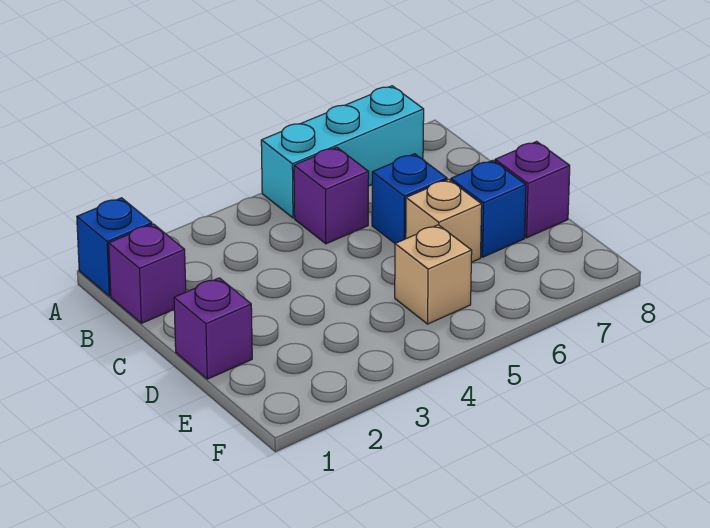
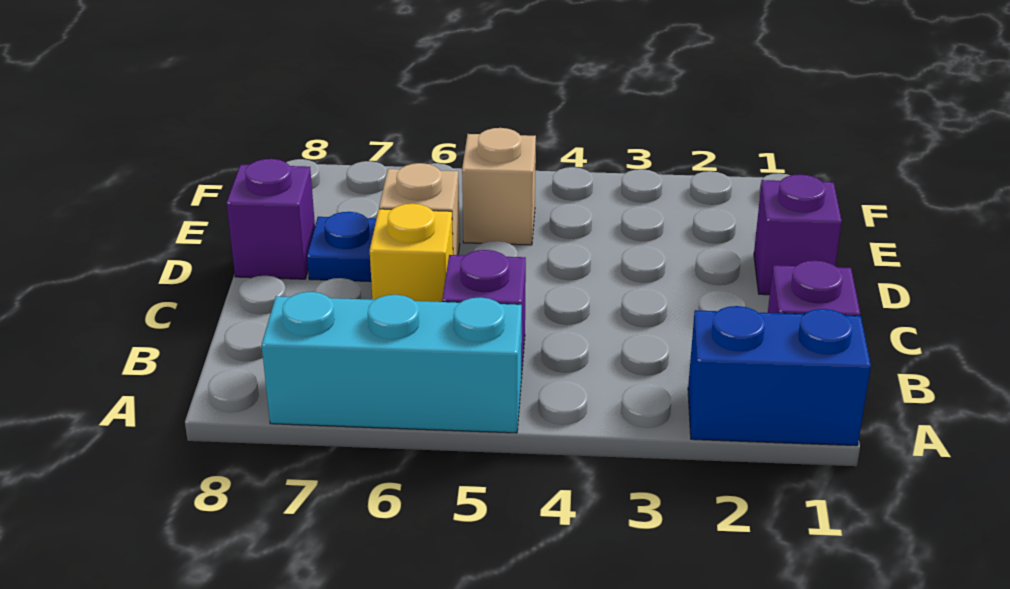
blue 1x1 brick [77,198,152,296] -> blue 1x2 brick [688,306,871,446]
blue 1x1 brick [372,154,447,243] -> yellow 1x1 brick [370,204,453,302]
blue 1x1 brick [451,160,526,257] -> blue 1x1 plate [307,212,376,282]

